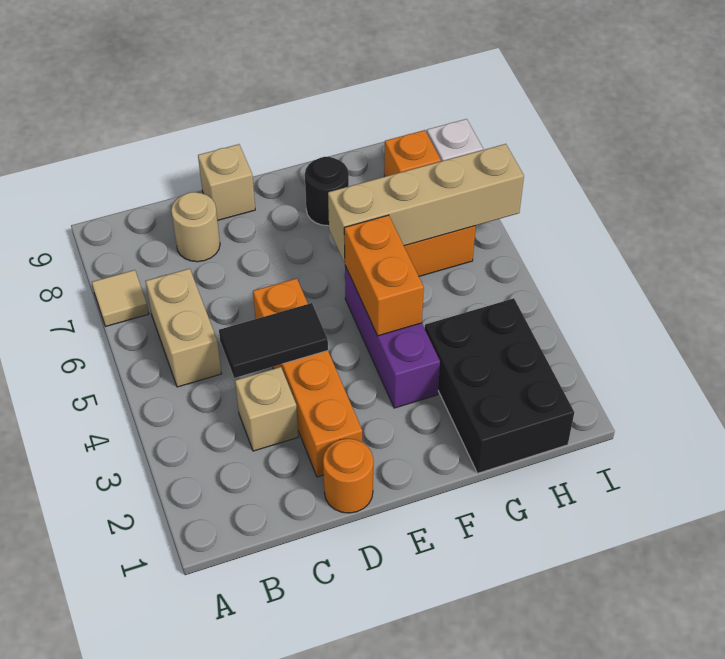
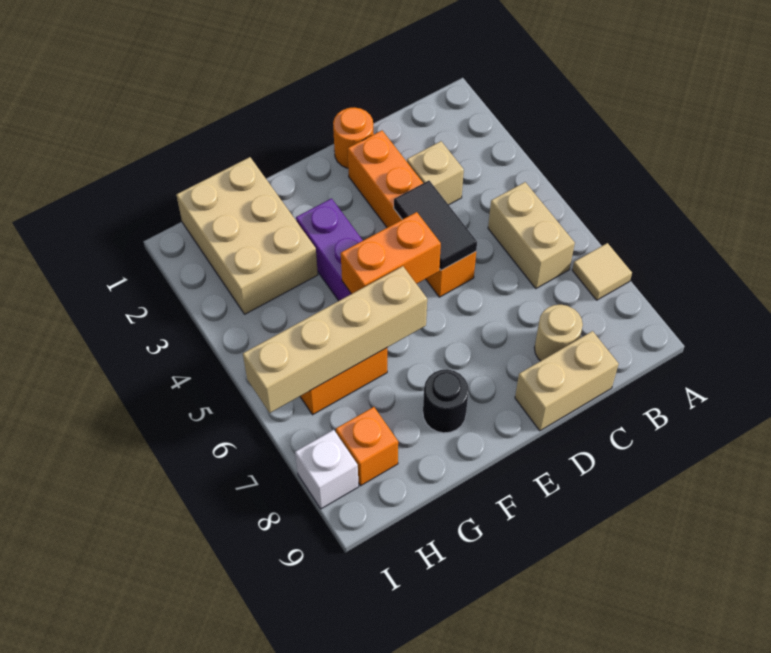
black 1x2 tile [219,303,328,378] -> black 1x2 tile turned to [394,181,477,270]
tan 1x1 brick [198,144,255,221] -> tan 1x2 brick [515,331,619,431]
orange 1x2 brick [344,215,424,336] -> orange 1x2 brick turned to [341,212,441,294]
black 2x3 brick [425,298,574,473] -> tan 2x3 brick [176,157,318,314]

